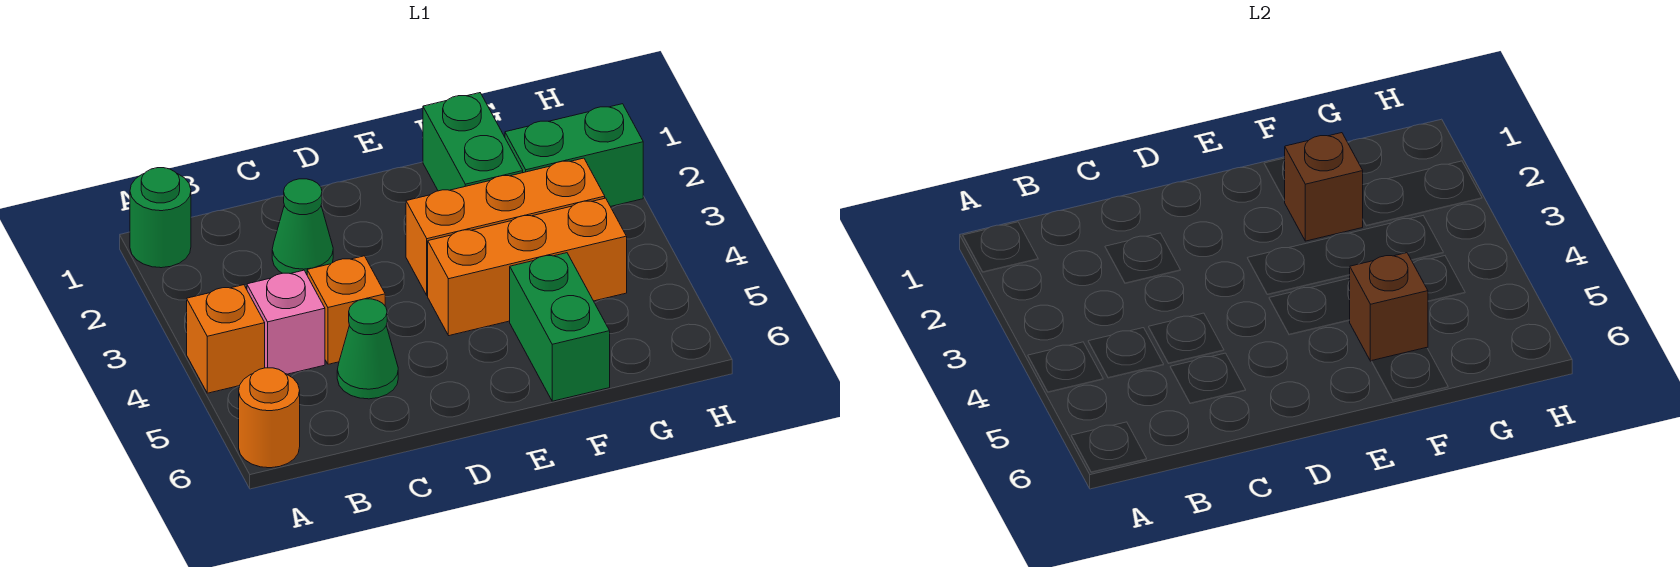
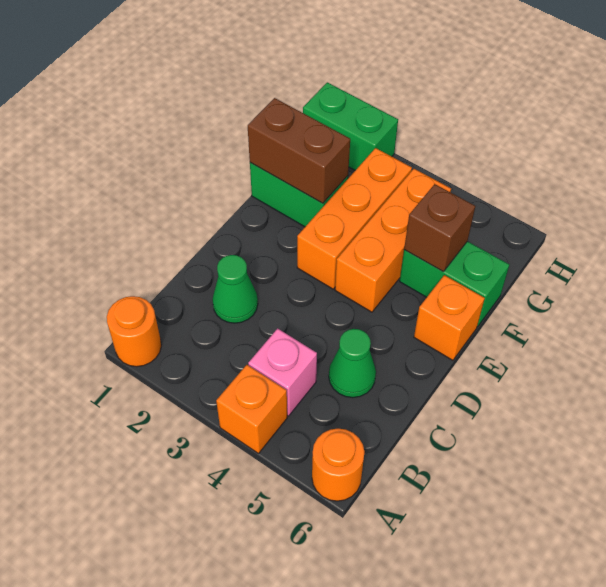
green 1x1 round brick [130,168,191,268] -> orange 1x1 round brick [107,296,161,367]
orange 1x1 brick [307,256,385,364] -> orange 1x1 brick moved to [414,275,485,360]
brown 1x1 brick [1285,133,1363,241] -> brown 1x2 brick [248,98,350,203]
green 1x2 brick [505,104,643,207] -> green 1x2 brick turned to [303,82,398,170]

